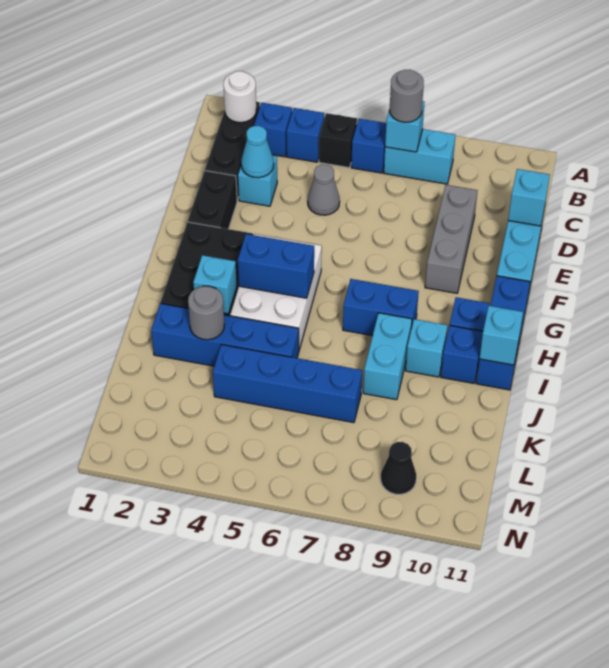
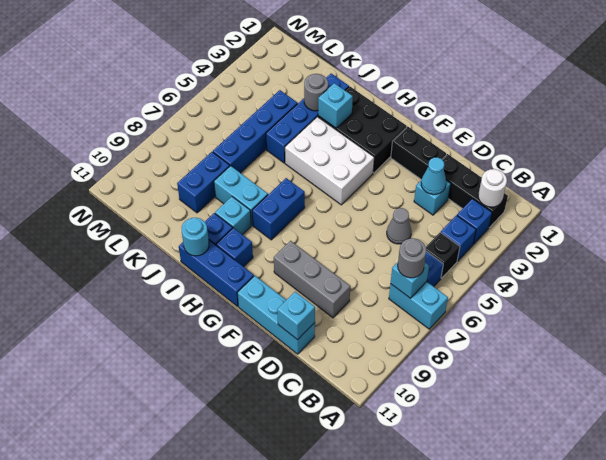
cyan 1x2 brick [384,129,455,184] -> cyan 1x2 brick turned to [389,282,448,329]
blue 1x2 brick [238,234,314,298] -> blue 1x2 brick moved to [177,152,230,213]
cyan 1x1 brick [480,306,523,365] -> cyan 1x1 round brick [182,218,209,256]
black 1x1 cone [381,442,416,494] -> none

